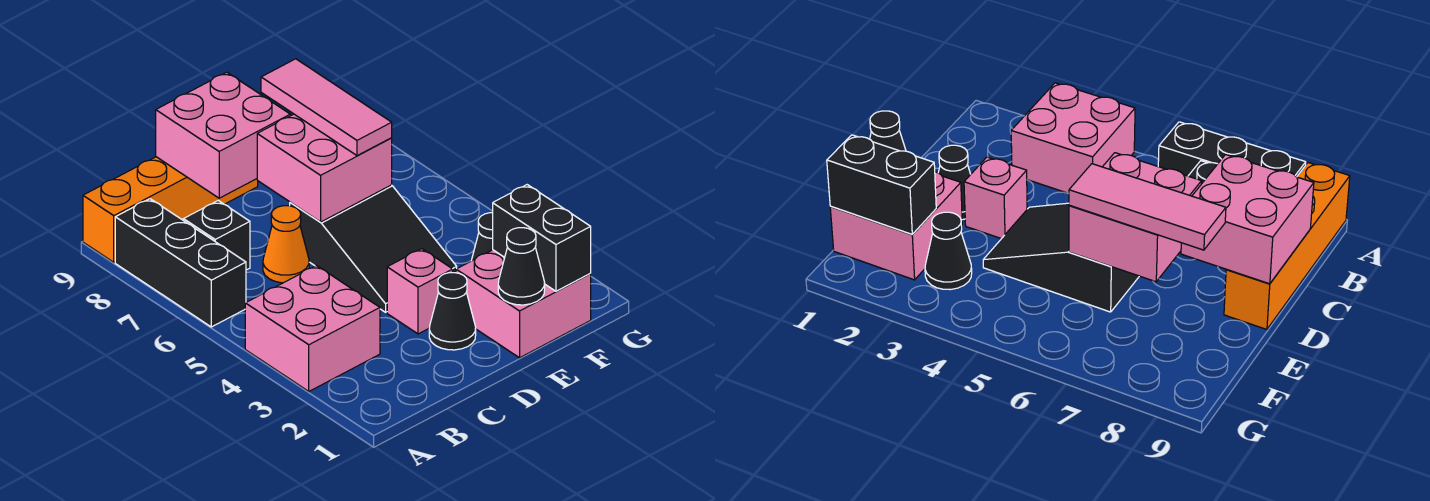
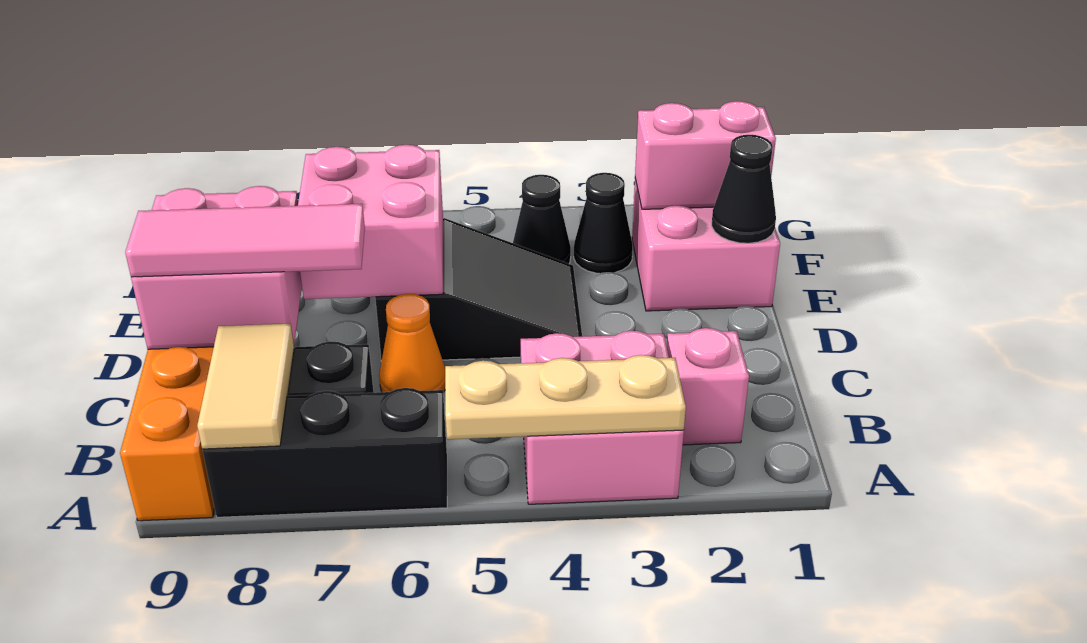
none -> tan 1x3 plate [445,355,686,439]
none -> tan 1x2 tile [197,324,294,449]
black 1x1 cone [429,273,476,350] -> black 1x1 cone moved to [513,175,571,264]
pink 1x1 brick [387,249,453,334] -> pink 1x1 brick moved to [667,328,749,445]
pink 1x3 tile [261,59,392,156] -> pink 1x3 tile moved to [125,204,365,277]
black 1x2 brick [493,185,591,291] -> pink 1x2 brick [635,101,776,209]

